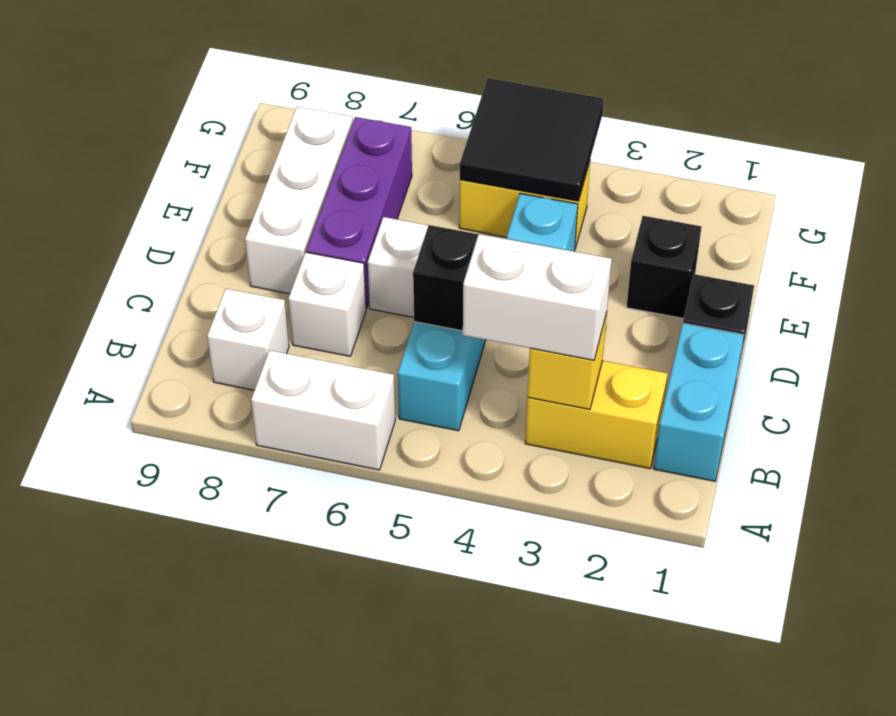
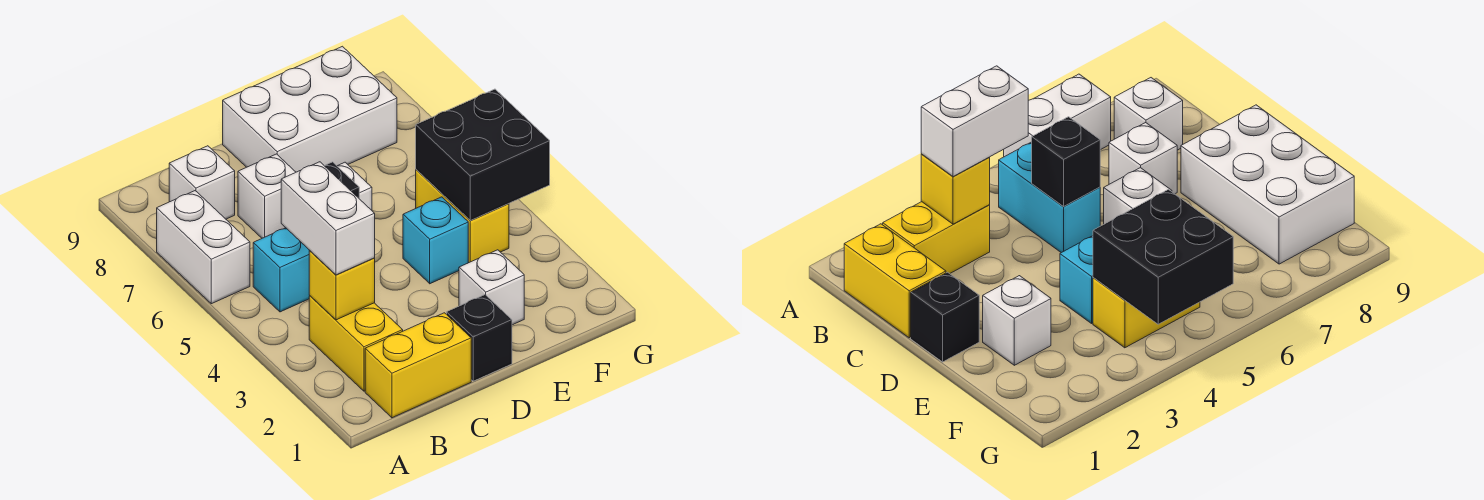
cyan 1x2 brick [654,323,744,481] -> yellow 1x2 brick [365,313,471,418]
purple 1x3 brick [306,117,412,308] -> none
white 1x3 brick [245,107,353,294] -> white 2x3 brick [223,46,397,172]
black 1x1 brick [627,216,701,318] -> white 1x1 brick [459,250,524,325]
black 2x2 tile [460,78,604,201] -> black 2x2 brick [416,89,550,221]

